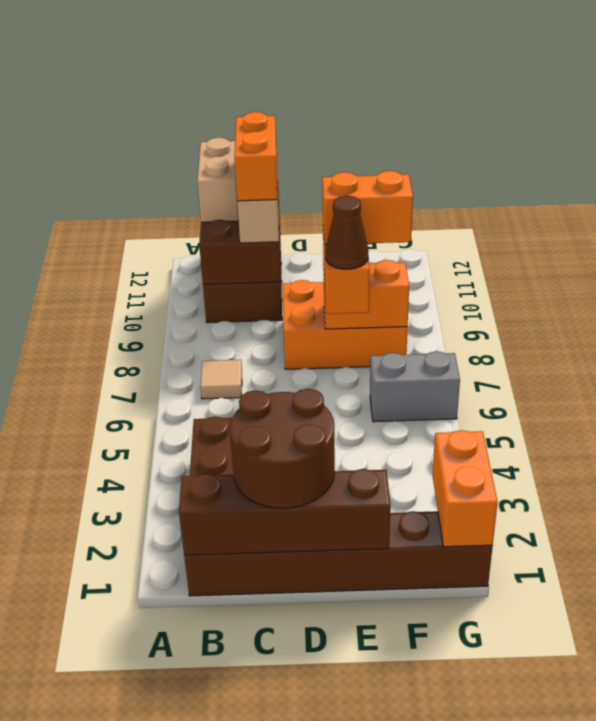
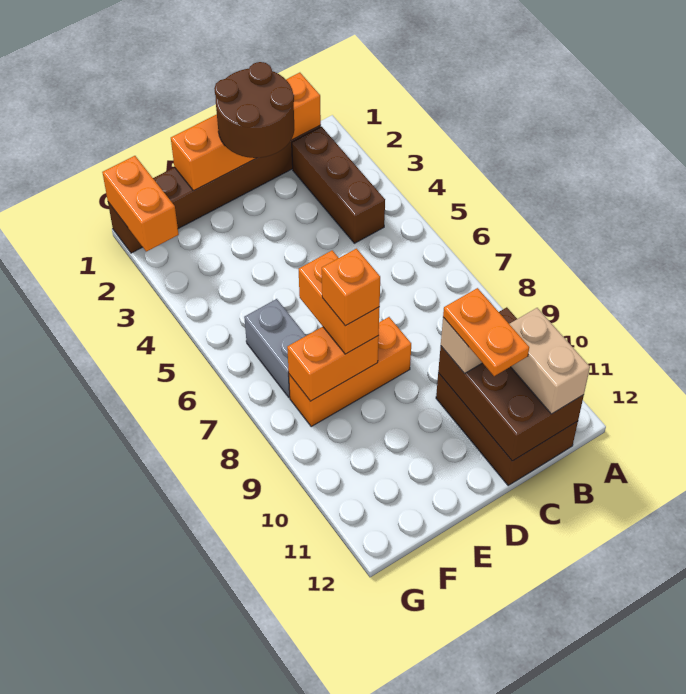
brown 1x4 brick [179,469,391,555] -> orange 1x4 brick [171,73,321,191]
tan 1x1 tile [200,360,242,399] -> none
orange 1x2 brick [235,112,277,201] -> orange 1x2 plate [443,288,529,376]
orange 2x3 brick [283,280,408,369] -> orange 1x3 brick [289,317,411,426]
brown 1x1 cone [325,196,368,269] -> none
orange 1x2 brick [322,171,413,245] -> orange 1x1 brick [322,249,380,326]
grey 1x2 brick [370,351,460,422] -> grey 1x2 brick turned to [244,299,306,397]

